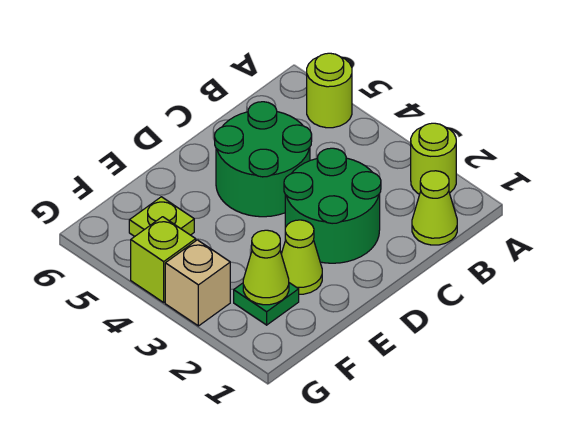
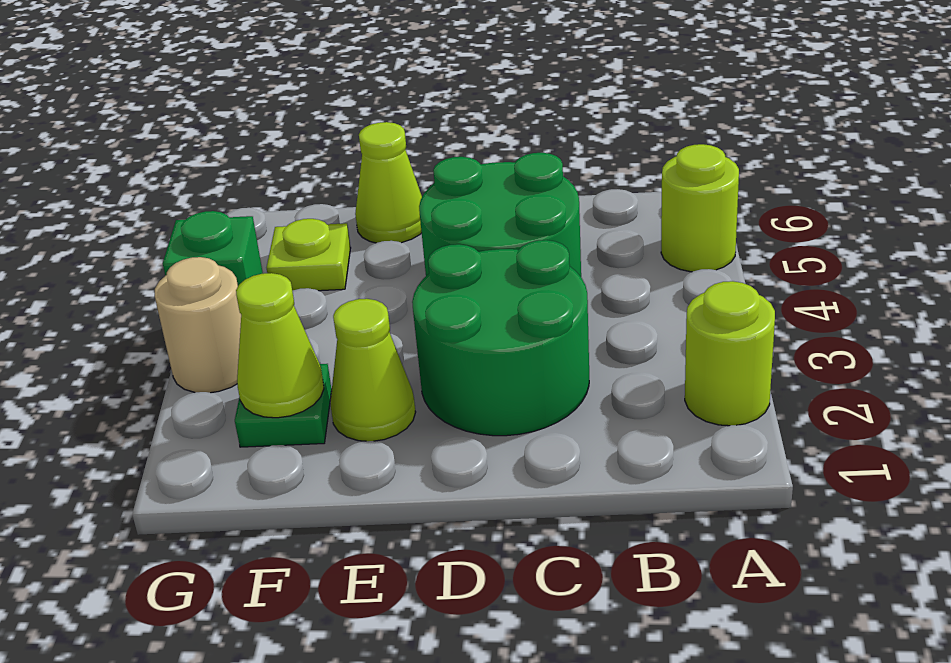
lime 1x1 cone [412,171,457,245] -> lime 1x1 cone moved to [355,122,422,243]
tan 1x1 brick [165,240,230,326] -> tan 1x1 round brick [155,257,241,393]
lime 1x1 brick [131,217,196,302] -> green 1x1 brick [163,211,263,286]

